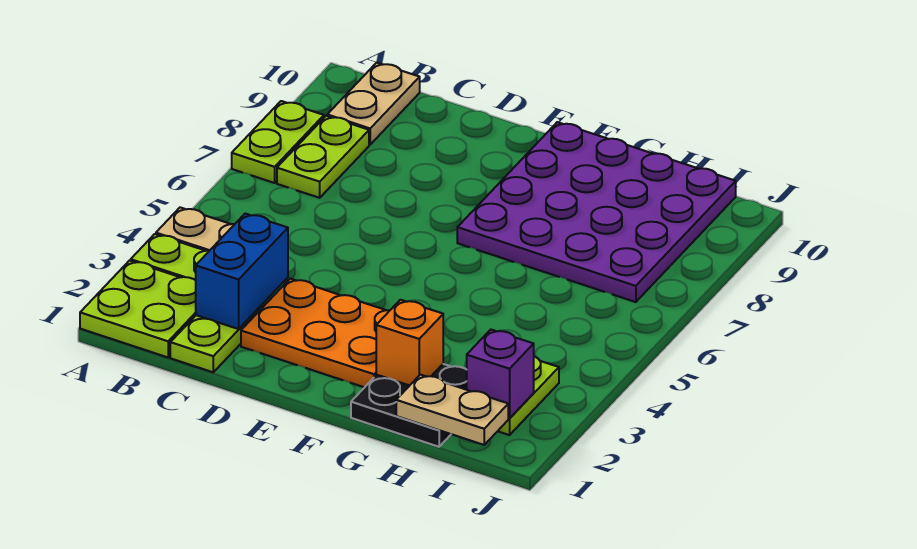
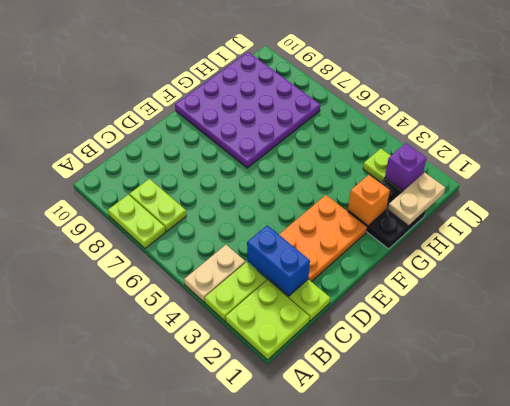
tan 1x2 plate [327,63,420,145] -> none

